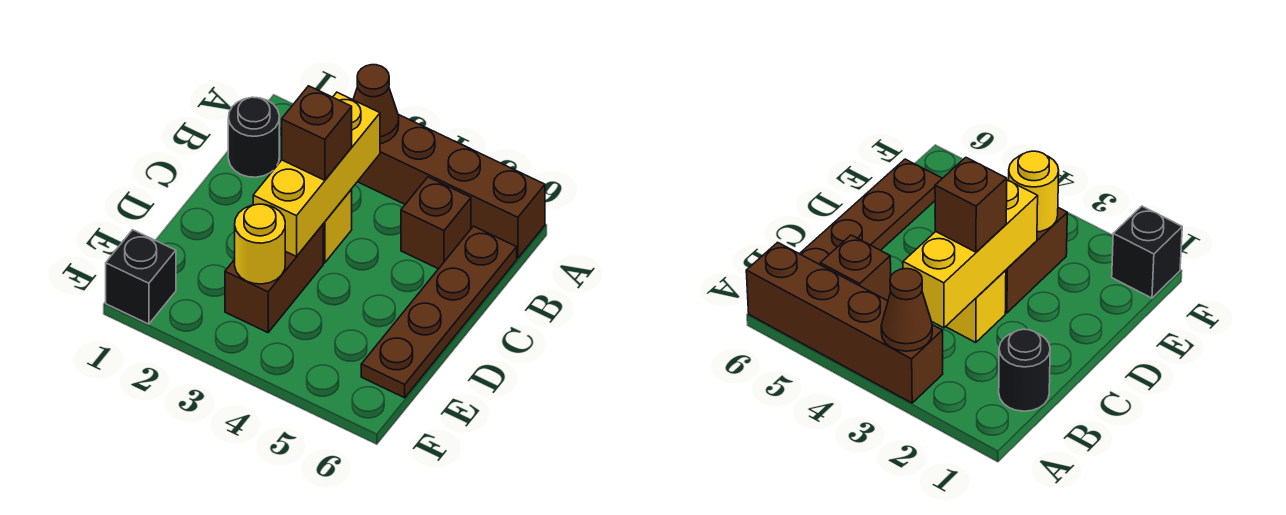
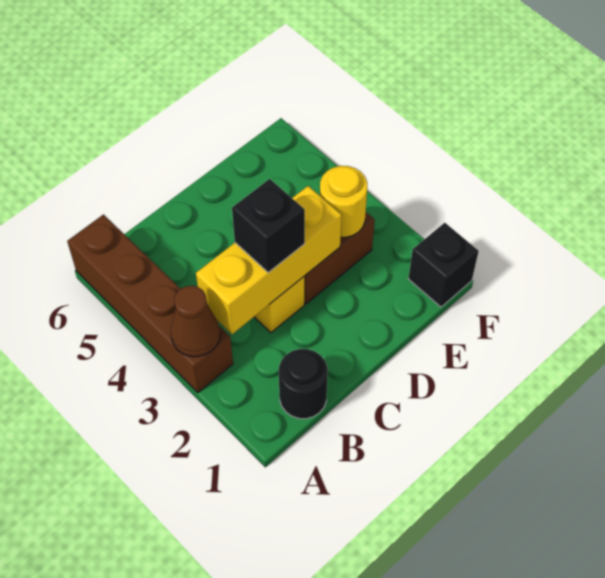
brown 1x1 brick [401,177,471,269] -> none
brown 1x4 plate [361,226,517,398] -> none
brown 1x1 brick [282,86,352,180] -> black 1x1 brick [232,179,305,273]

